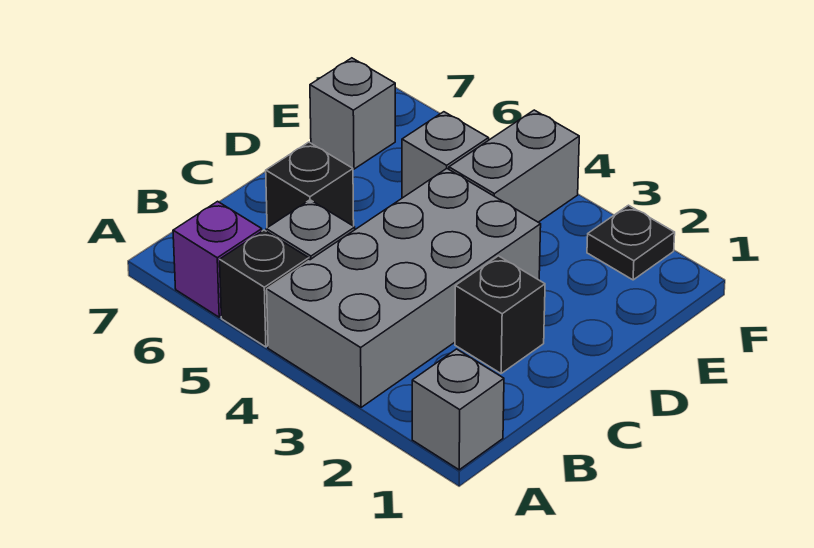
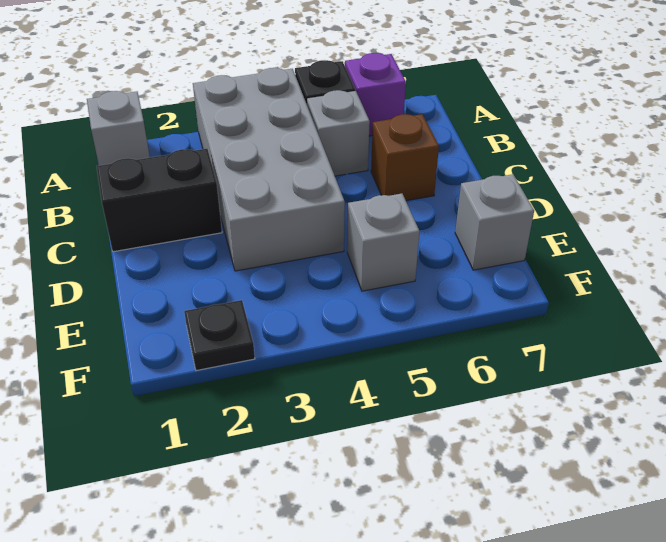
black 1x1 brick [455,256,545,373] -> black 1x2 brick [97,149,222,252]
black 1x1 brick [266,142,354,228] -> brown 1x1 brick [371,114,439,201]
grey 1x2 brick [449,110,579,222] -> none

